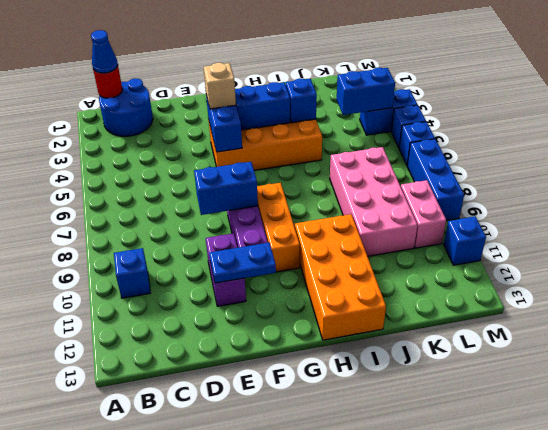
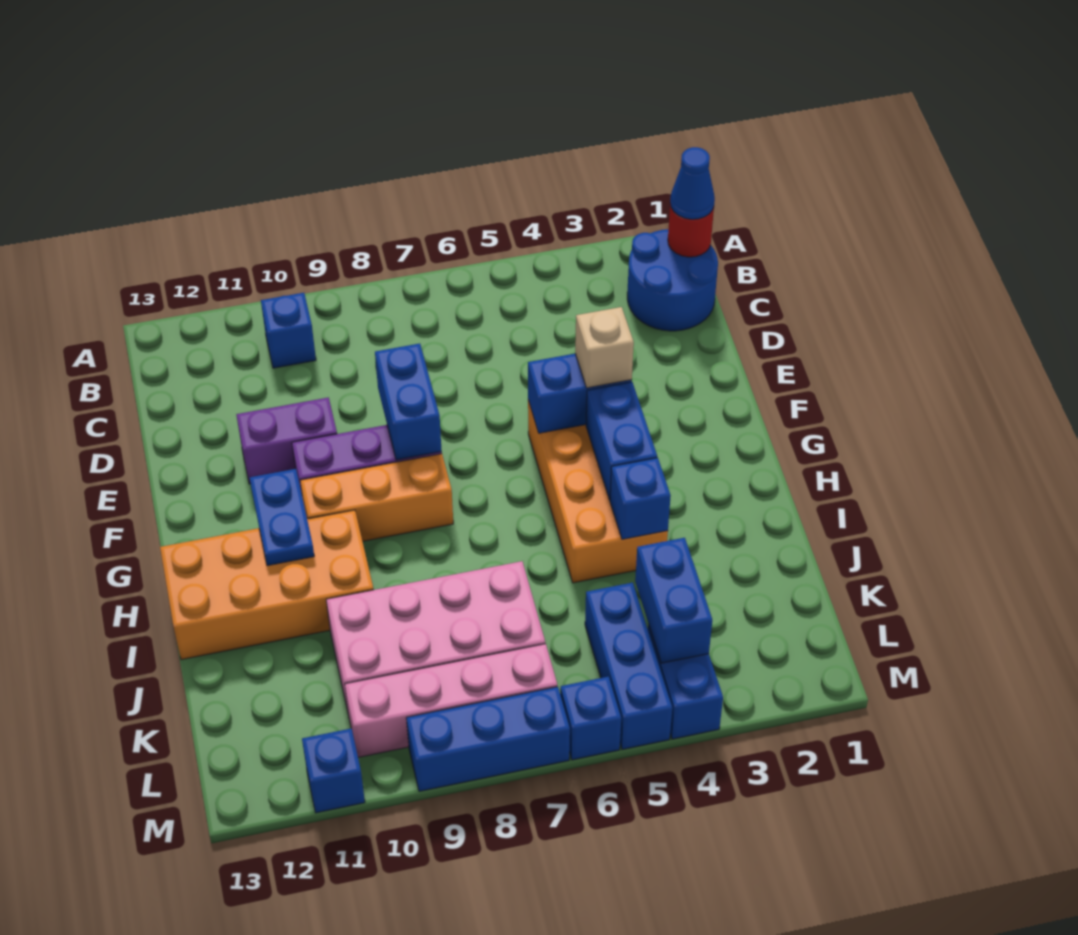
blue 1x2 plate [209,243,276,283] -> blue 1x2 plate moved to [250,469,314,566]
pink 1x2 brick [401,180,446,248] -> pink 1x4 brick [345,644,557,757]
blue 1x1 brick [391,105,426,148] -> blue 1x3 brick [585,583,672,749]

